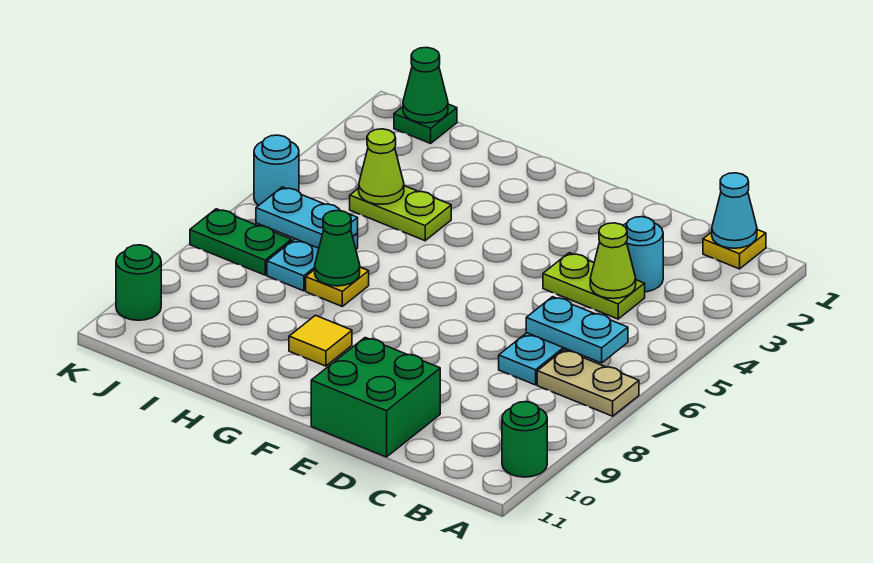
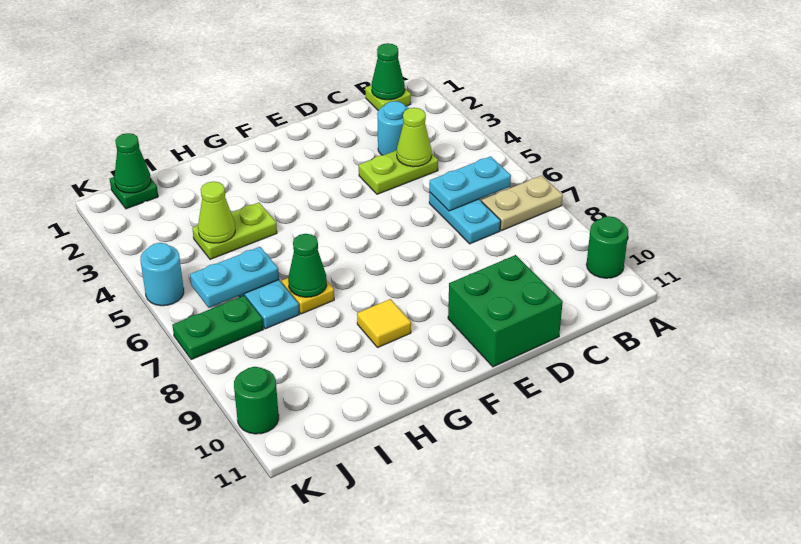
yellow 1x1 plate [703,230,766,269] -> lime 1x1 plate [365,85,411,111]
cyan 1x1 cone [712,173,757,248] -> green 1x1 cone [372,43,405,100]

